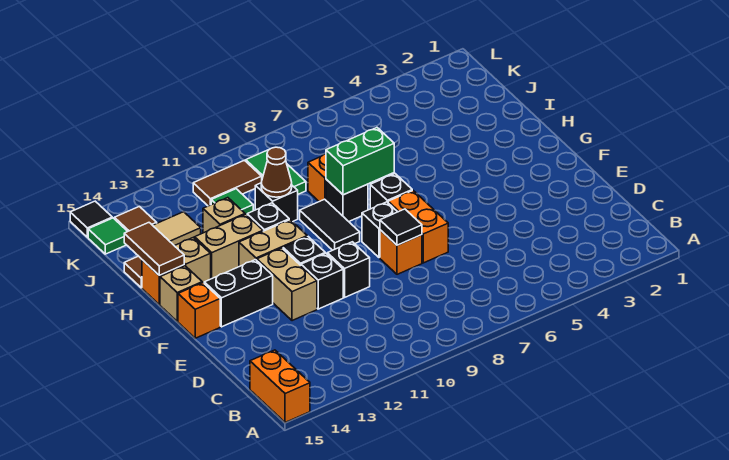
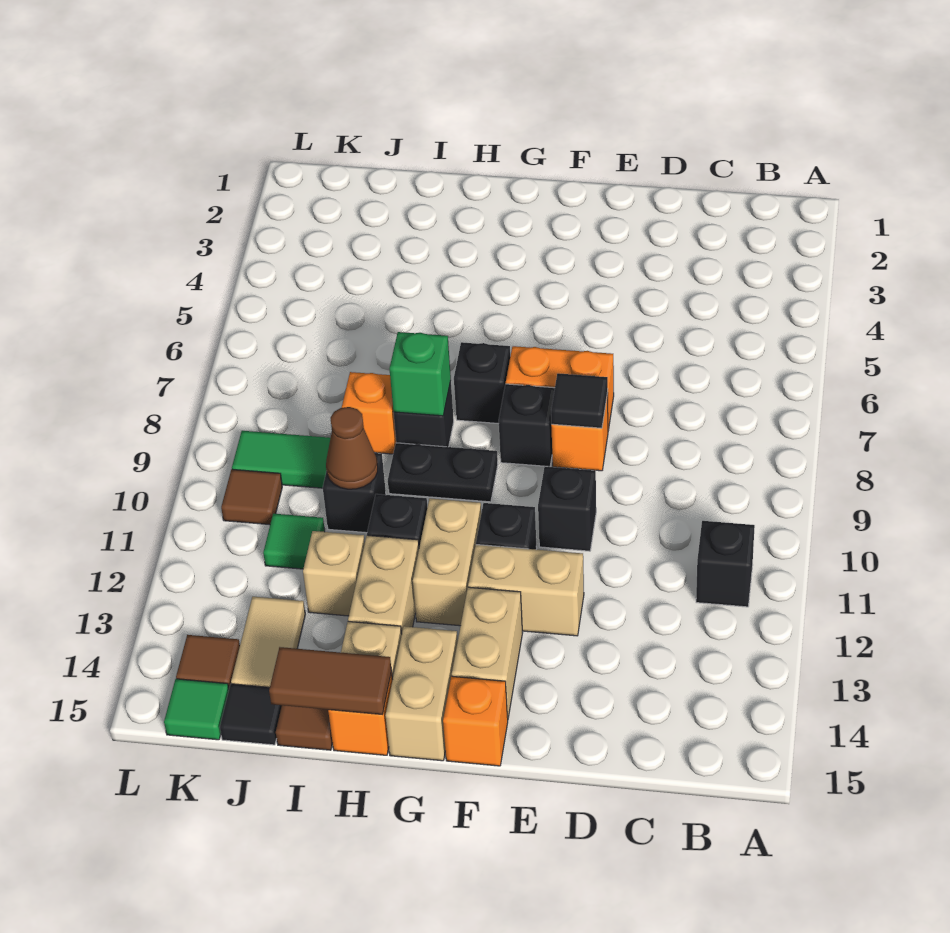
orange 1x2 brick [250,350,310,423] -> none
black 1x1 brick [301,253,343,309] -> black 1x1 brick moved to [696,521,755,607]
black 1x2 brick [204,260,273,327] -> tan 1x2 brick [452,587,522,718]
black 1x2 tile [300,199,360,250] -> black 1x2 plate [388,443,498,502]
tan 1x1 brick [160,266,202,321] -> tan 1x2 brick [386,626,458,761]
green 1x2 brick [326,128,394,195] -> green 1x1 brick [390,332,451,416]
brown 1x2 tile [193,160,262,206] -> brown 1x1 tile [221,469,282,525]
black 1x1 tile [70,201,112,237] -> black 1x1 tile moved to [220,684,282,745]

